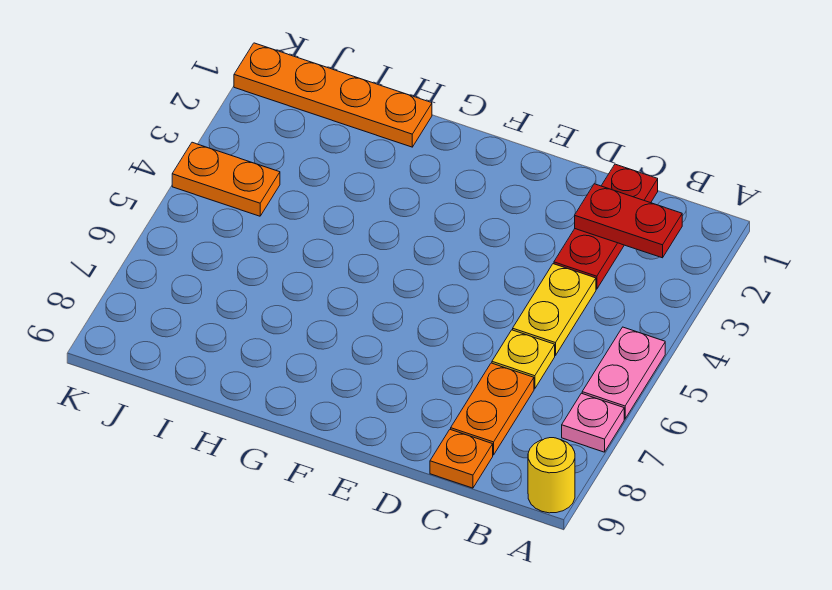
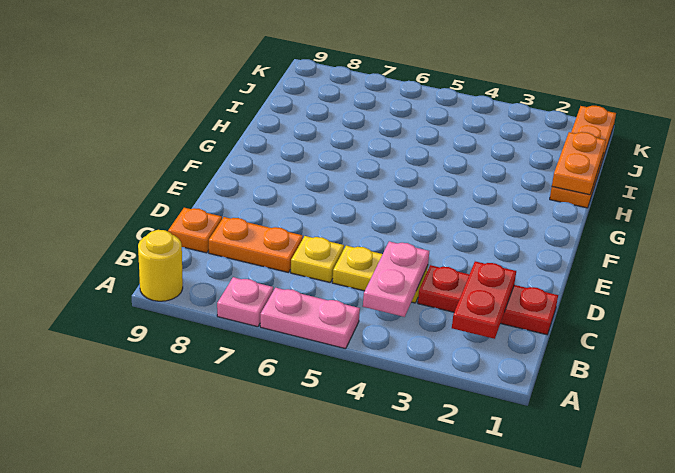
none -> pink 1x2 plate [363,241,429,317]
orange 1x2 plate [172,142,280,216] -> orange 1x2 plate moved to [552,132,606,195]

